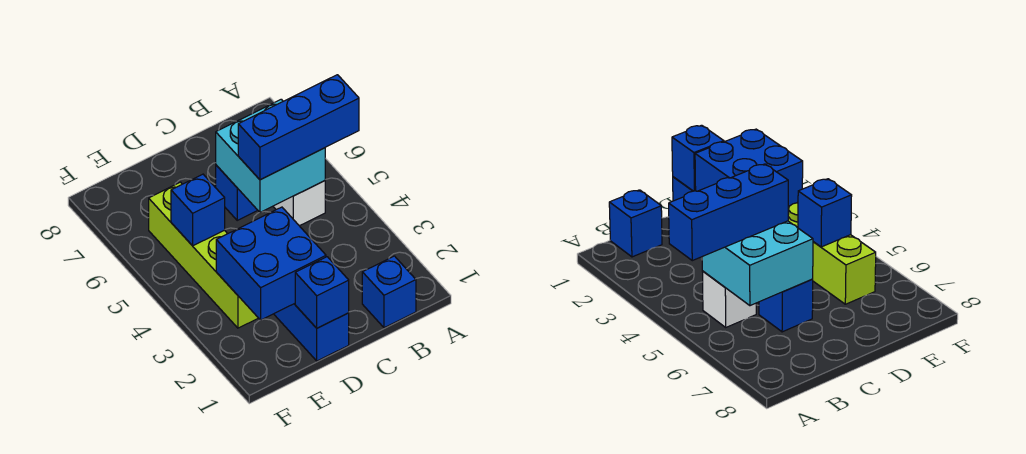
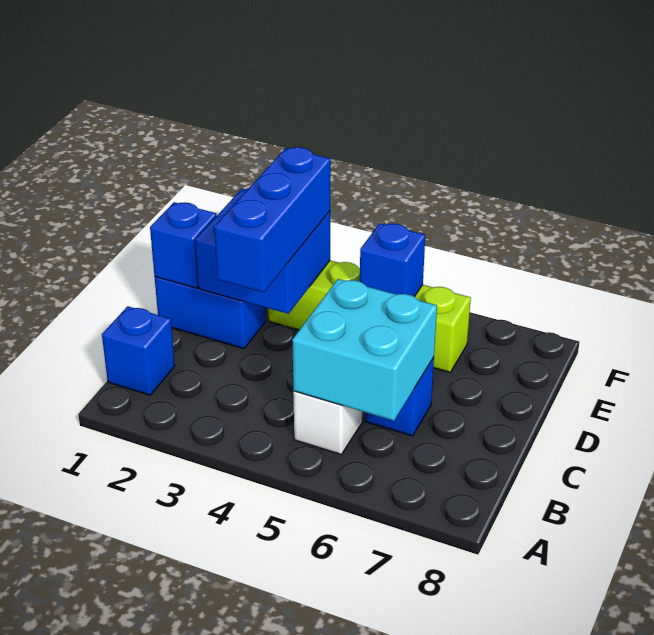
blue 1x3 brick [238,75,359,180] -> blue 1x3 brick moved to [214,147,331,292]

